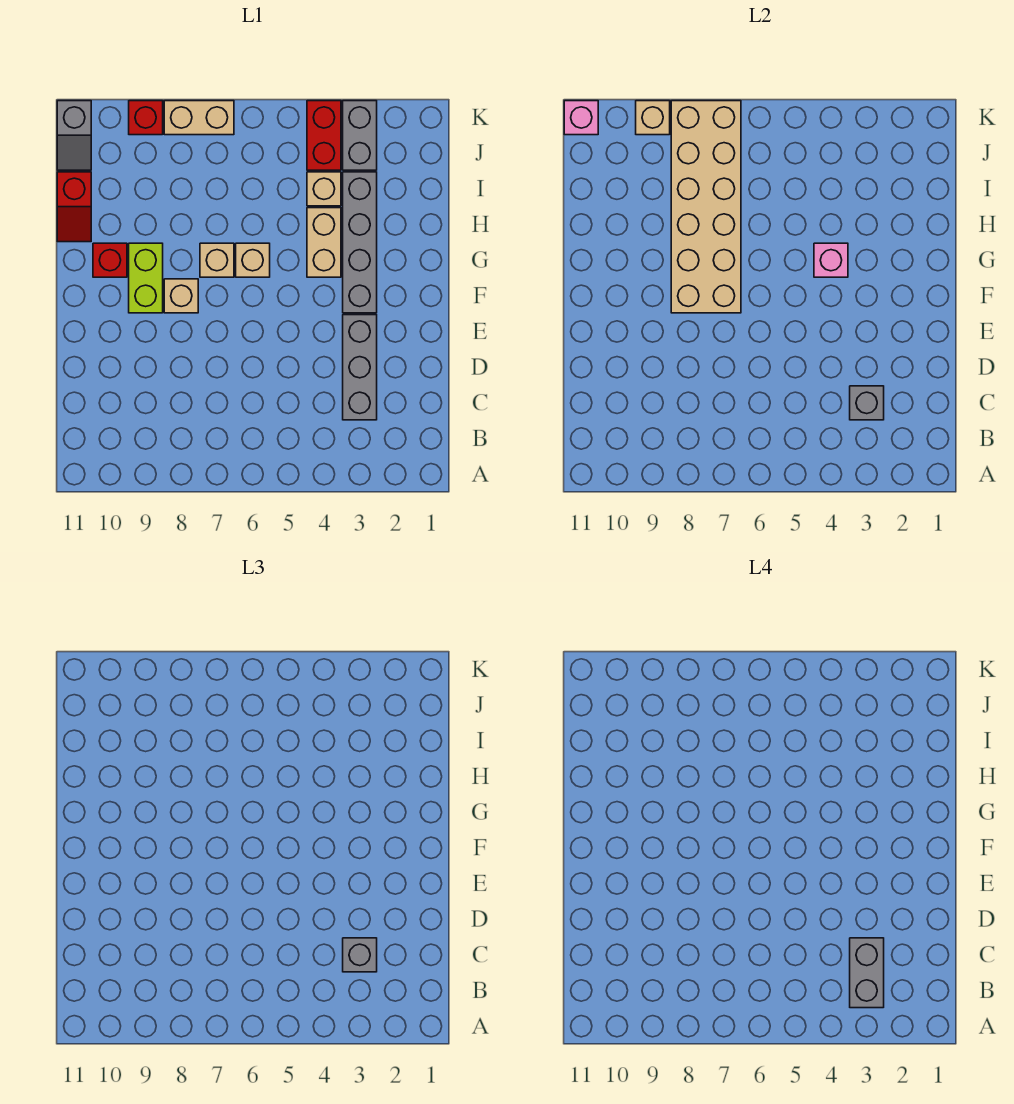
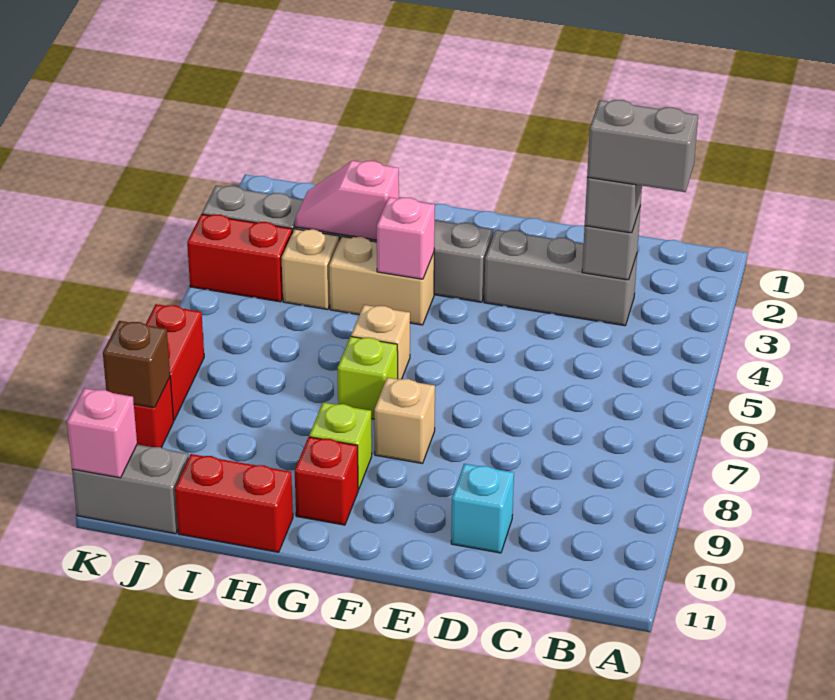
none -> cyan 1x1 brick [451,464,514,553]
tan 2x6 brick [671,101,741,313] -> none
lime 1x2 brick [129,243,163,313] -> lime 1x1 brick [309,402,372,490]
tan 1x1 brick [200,243,234,277] -> lime 1x1 brick [337,337,398,419]
none -> pink 1x2 slope [295,161,399,240]
red 1x2 slope [57,172,91,242] -> red 1x2 brick [175,454,293,552]
grey 1x2 slope [57,101,91,170] -> grey 1x2 brick [72,445,189,534]
tan 1x2 brick [164,101,234,135] -> red 1x2 brick [146,304,204,420]
tan 1x1 brick [636,101,670,135] -> brown 1x1 brick [103,321,170,408]

